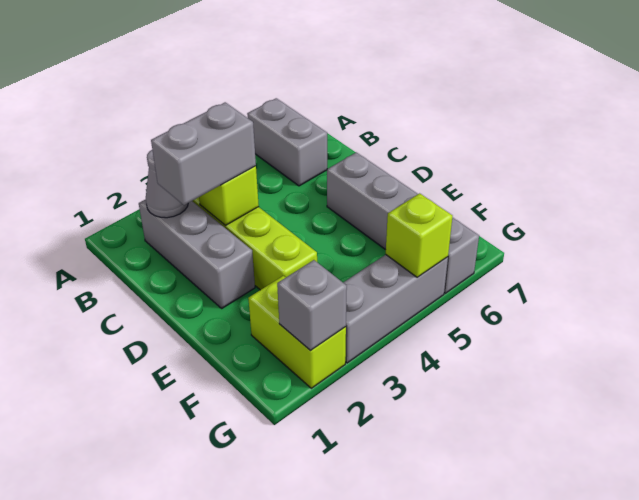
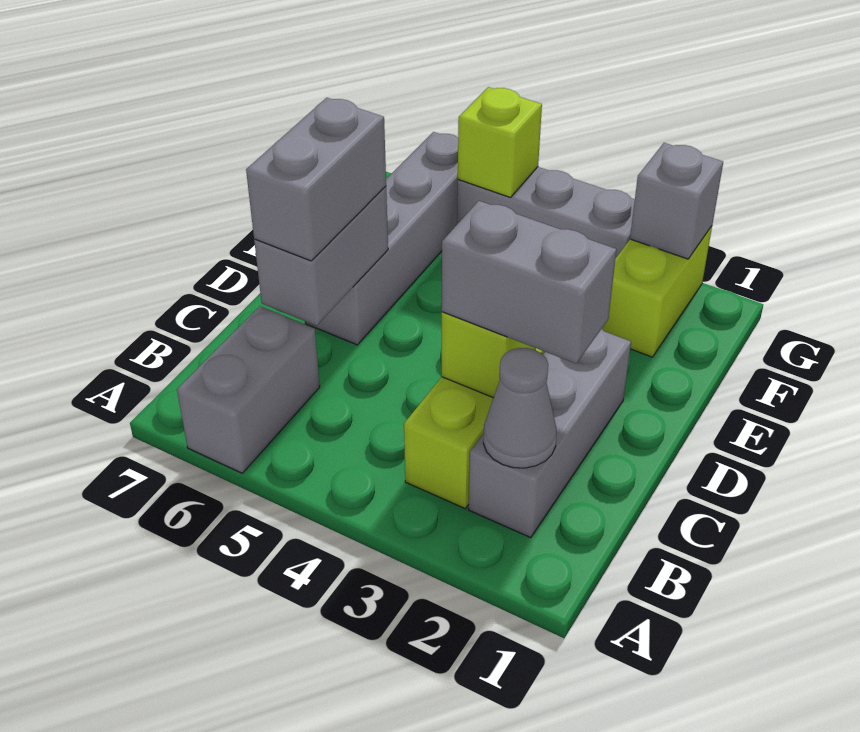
none -> grey 1x2 brick [254,186,388,326]
none -> grey 1x2 brick [246,98,386,261]

